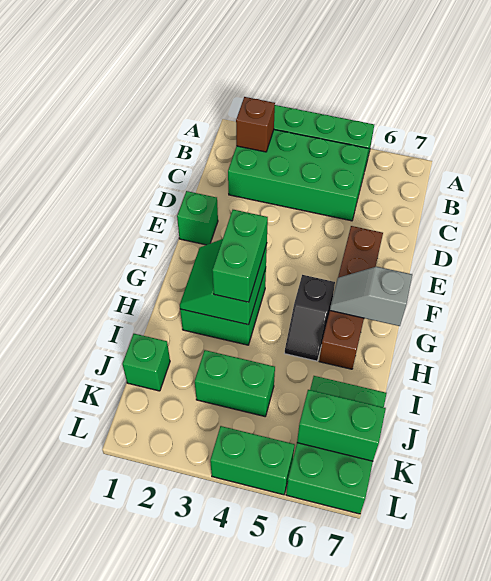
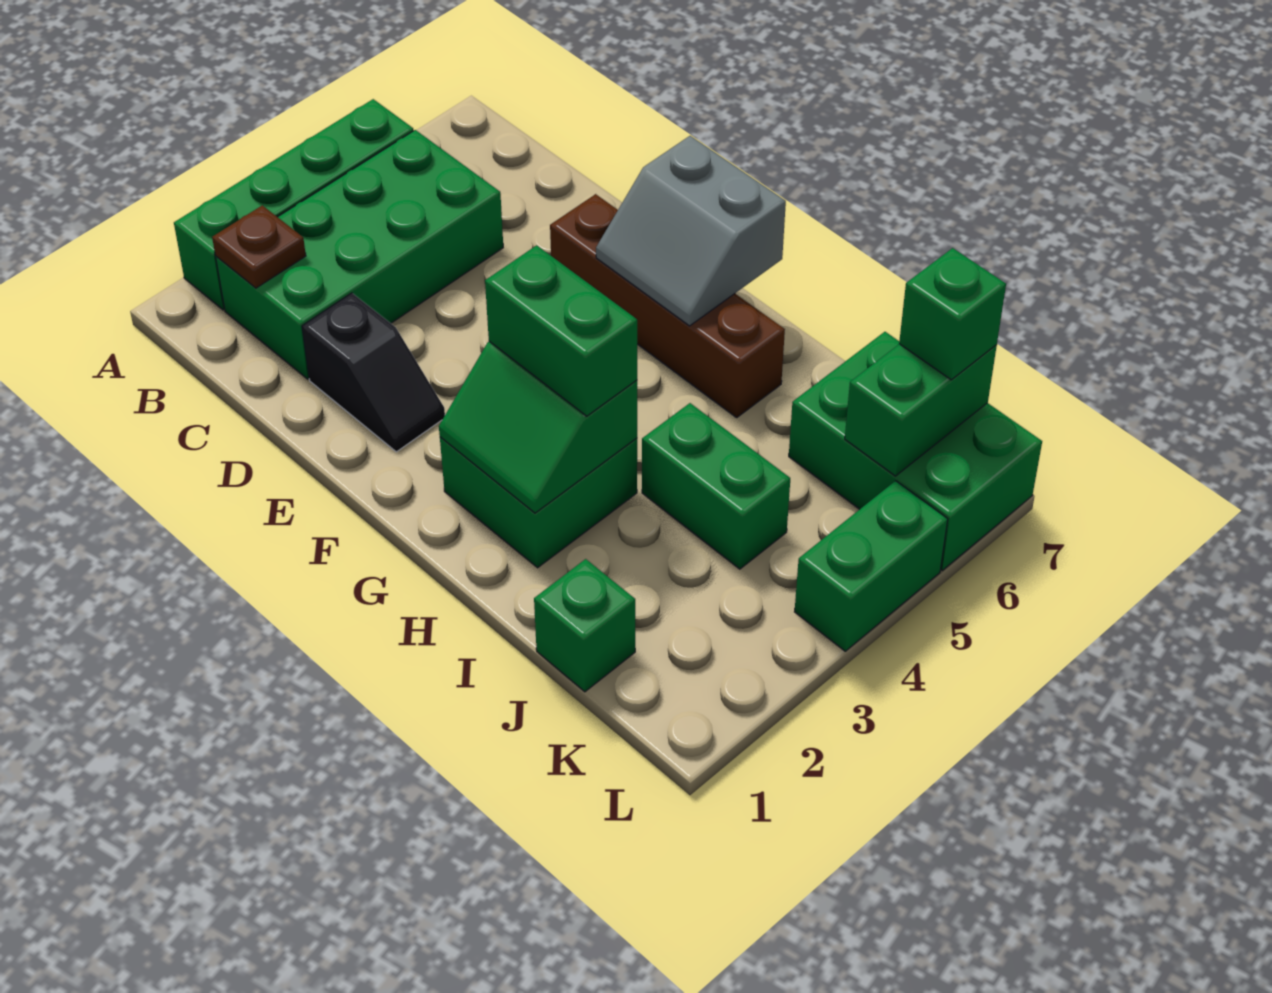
brown 1x1 brick [236,97,275,152] -> brown 1x1 plate [212,205,306,288]
green 1x1 brick [177,191,218,245] -> green 1x1 brick moved to [899,248,1006,380]
black 1x2 slope [285,275,335,361] -> black 1x2 slope moved to [302,293,445,452]
grey 1x2 slope [330,267,412,326] -> grey 2x2 slope [596,136,786,326]
green 1x2 brick [195,350,275,416] -> green 1x2 brick turned to [642,403,790,569]

